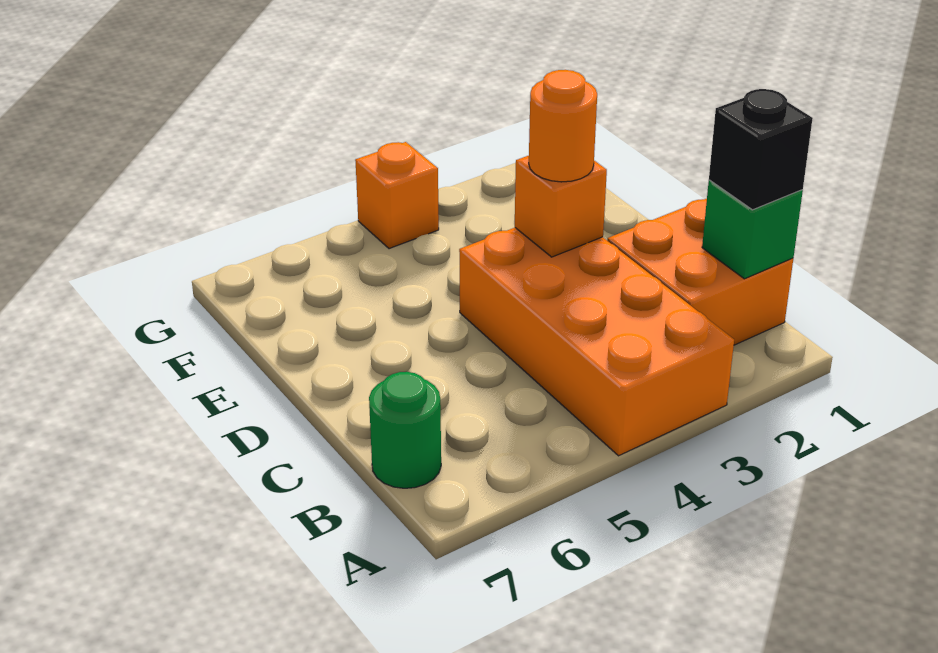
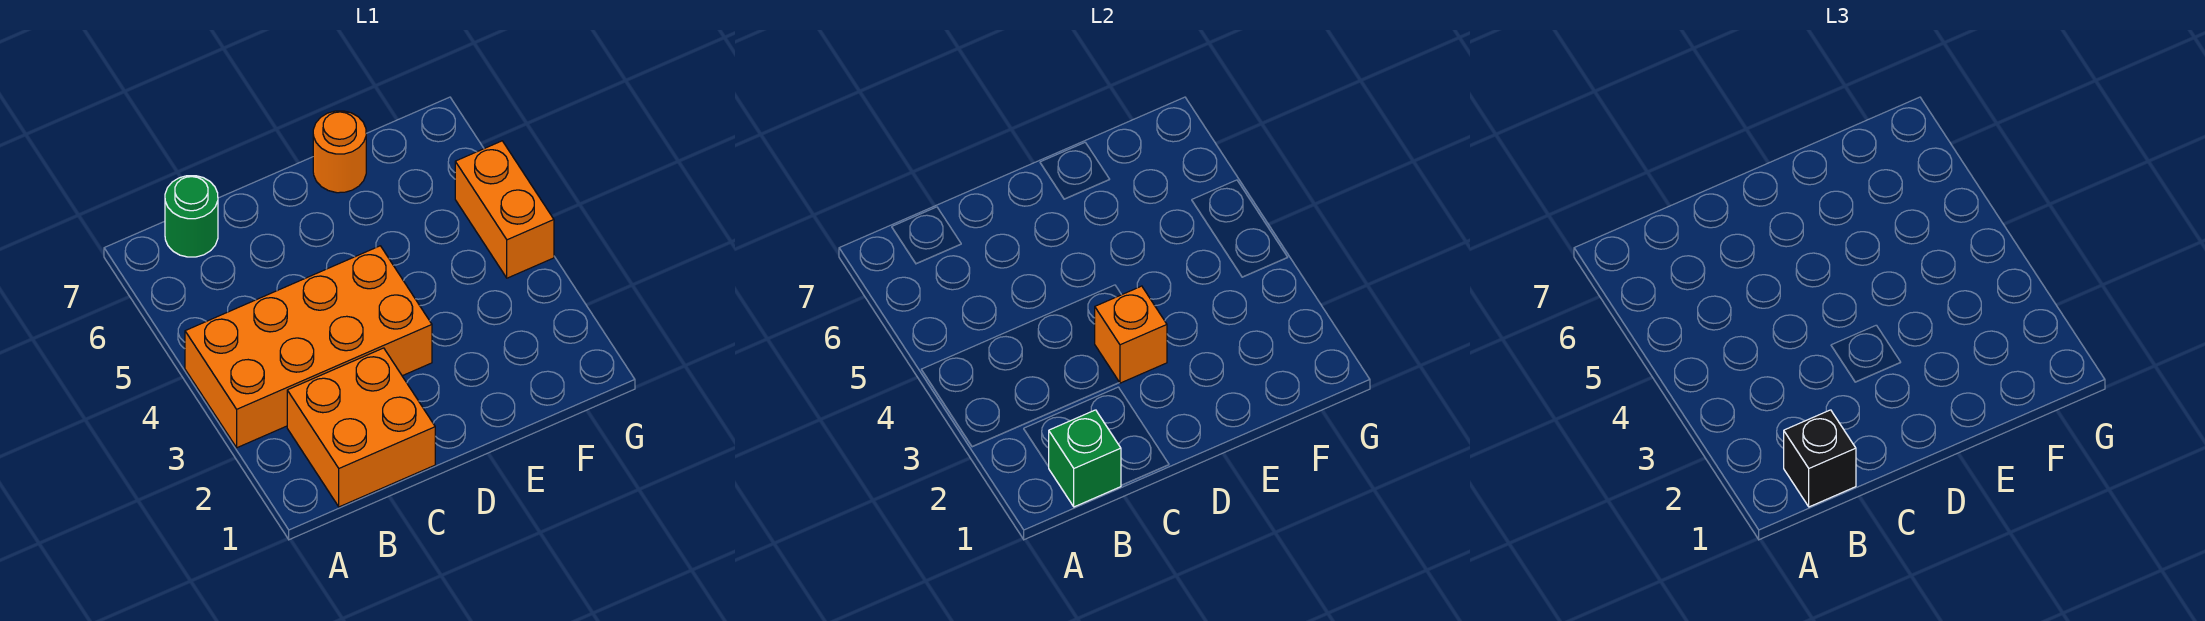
orange 1x1 round brick [529,70,597,182] -> orange 1x1 round brick moved to [313,111,366,193]
orange 1x1 brick [355,142,439,249] -> orange 1x2 brick [455,141,554,278]

